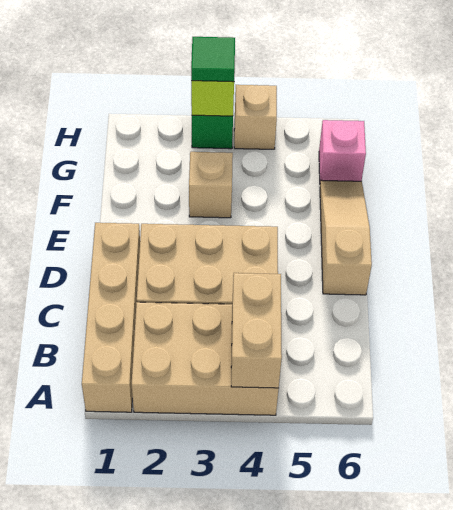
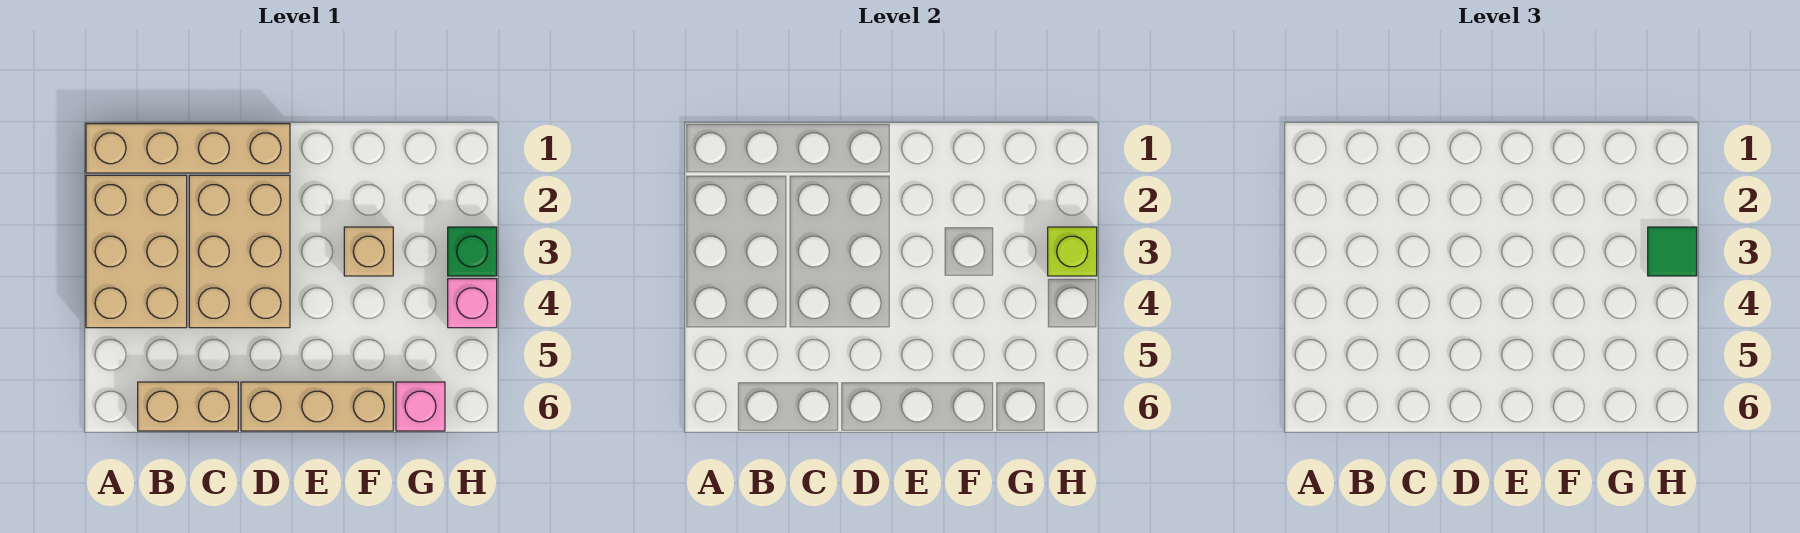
tan 1x2 brick [231,273,282,388] -> tan 1x2 brick moved to [138,382,238,431]
tan 1x3 slope [320,180,372,295] -> tan 1x3 brick [241,382,393,431]
tan 1x1 brick [234,85,277,149] -> pink 1x1 brick [448,279,497,328]

